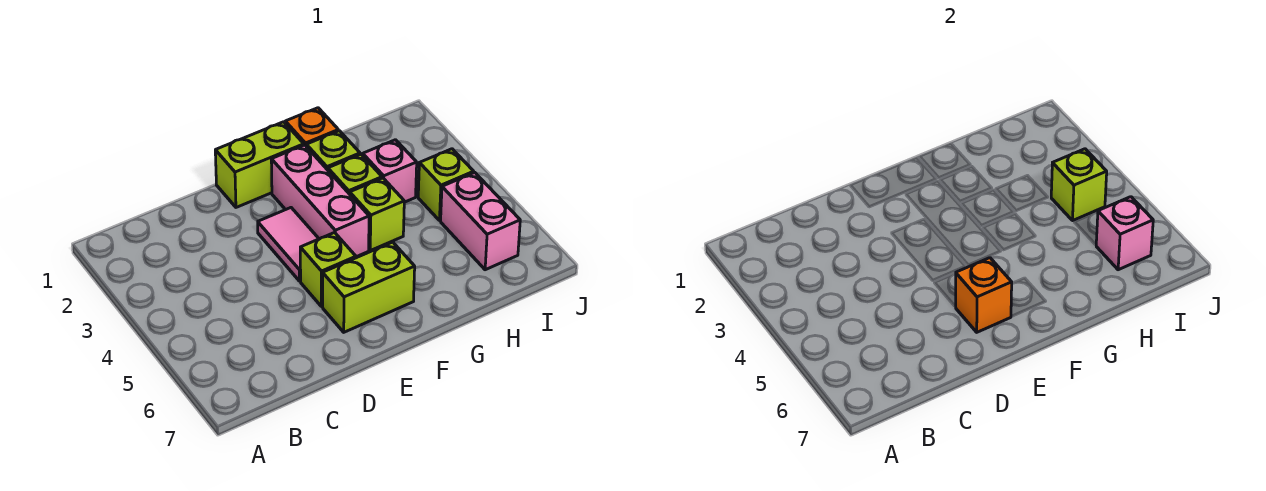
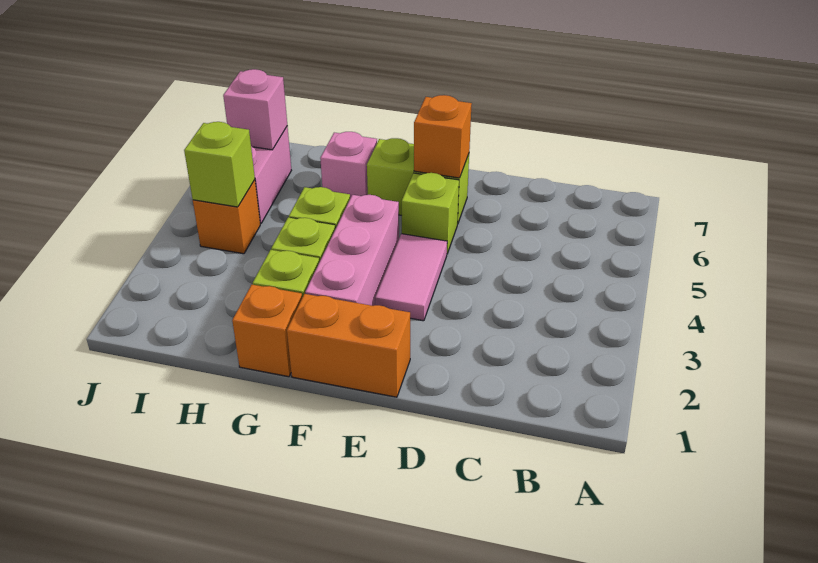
lime 1x2 brick [215,122,304,207] -> orange 1x2 brick [287,294,410,397]
pink 1x1 brick [363,140,417,202] -> pink 1x1 brick moved to [320,132,377,198]
lime 1x1 brick [418,149,474,221] -> orange 1x1 brick [193,180,260,254]

